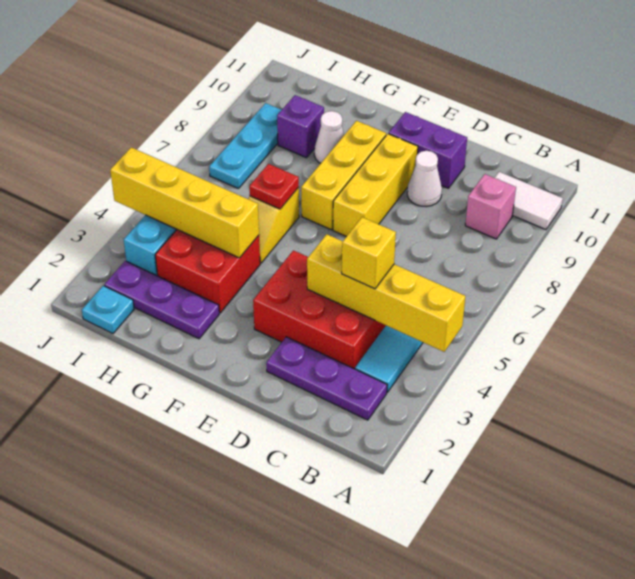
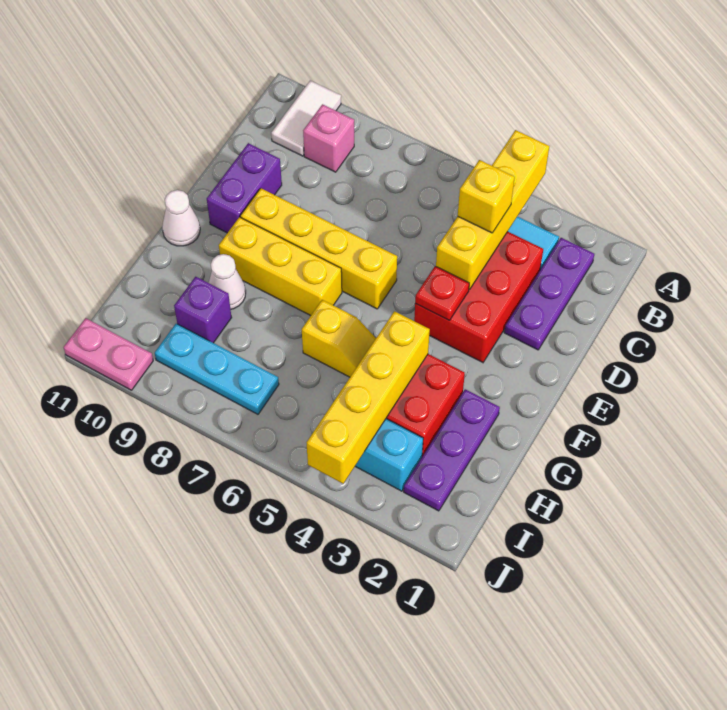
white 1x1 cone [407,151,442,207] -> white 1x1 cone moved to [162,190,200,246]
yellow 1x3 brick [333,134,418,236] -> yellow 1x4 brick [240,188,397,309]
red 1x1 plate [249,164,299,209] -> red 1x1 plate moved to [415,266,469,320]
cyan 1x1 plate [82,286,134,334] -> none
none -> pink 1x2 plate [64,318,153,390]

